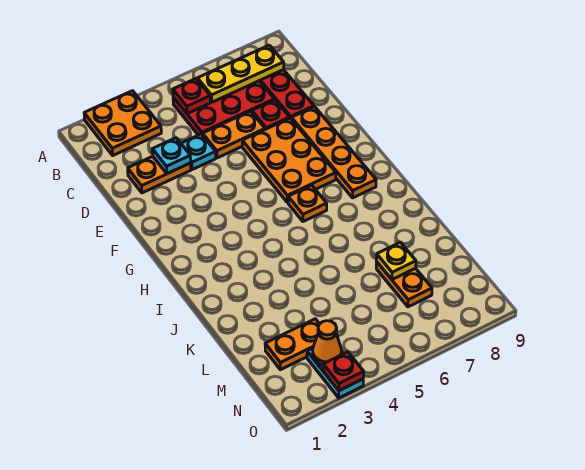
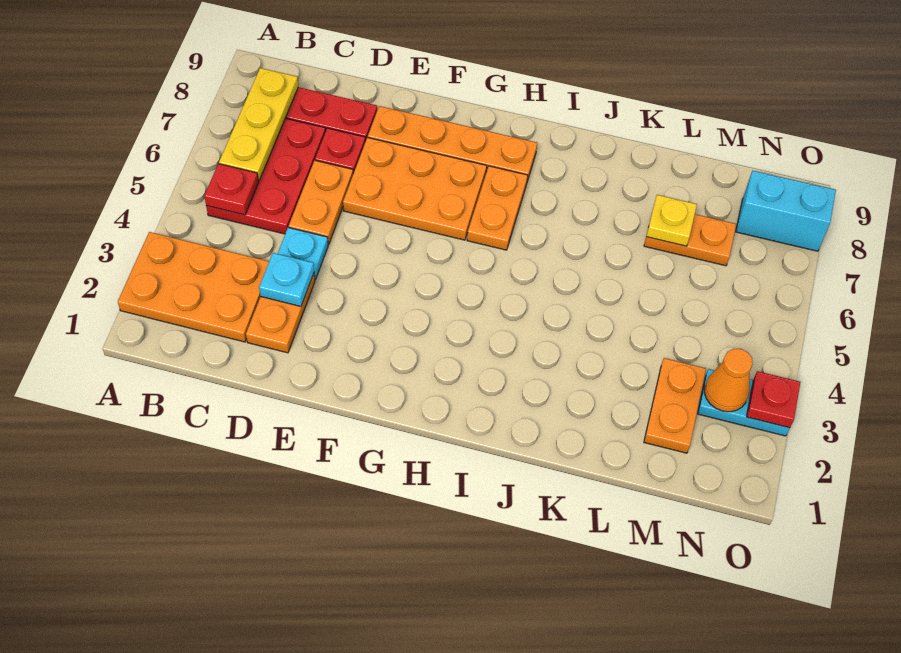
orange 2x2 plate [84,91,161,155] -> orange 2x3 plate [118,232,269,342]
orange 1x1 plate [288,185,327,222] -> orange 1x2 plate [467,166,528,250]
none -> cyan 1x2 brick [736,171,836,251]

